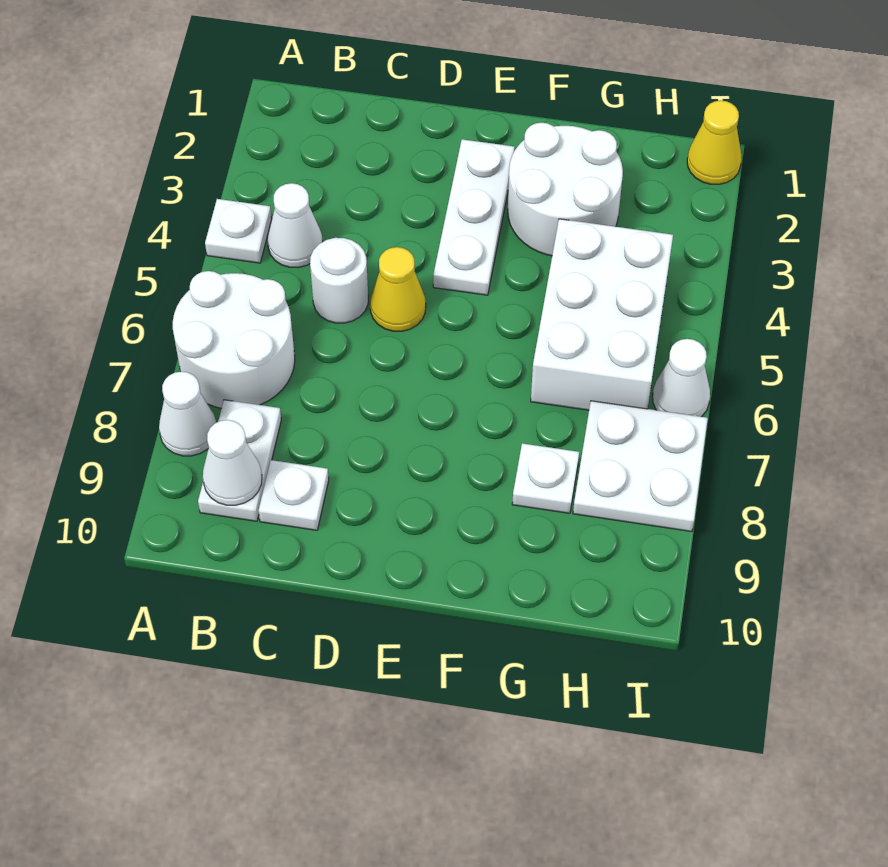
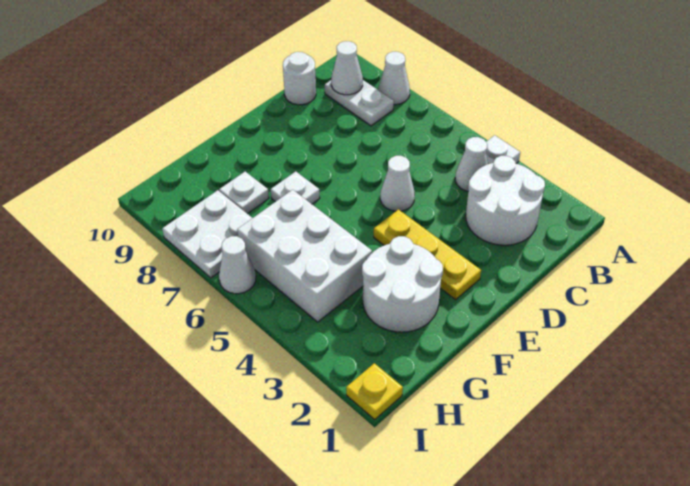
white 2x2 round brick [173,271,295,408] -> white 2x2 round brick moved to [466,156,545,245]
white 1x1 round brick [310,238,368,323] -> white 1x1 round brick moved to [283,52,316,105]
white 1x1 plate [259,460,329,530] -> white 1x1 plate moved to [271,171,320,204]
yellow 1x1 cone [370,247,426,331] -> white 1x1 cone [380,156,415,211]
white 1x3 plate [433,139,515,295] -> yellow 1x3 plate [374,210,481,300]
yellow 1x1 cone [687,100,742,184] -> yellow 1x1 plate [346,363,403,419]

